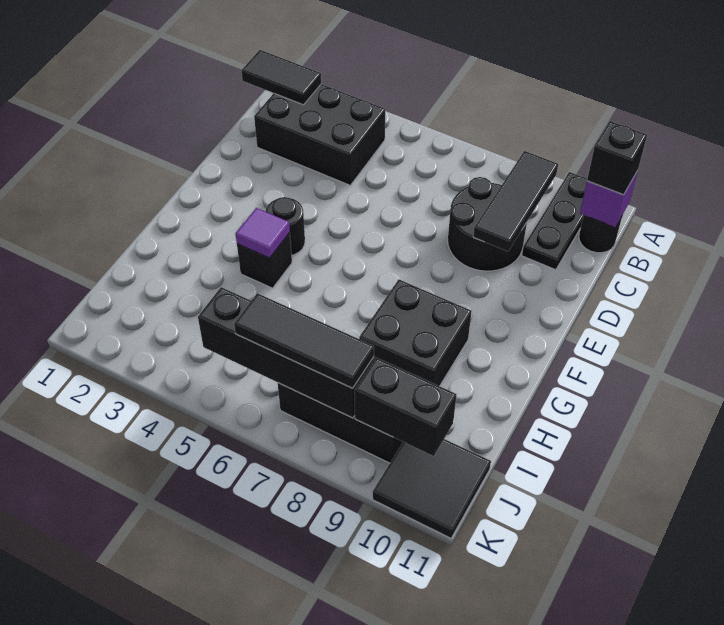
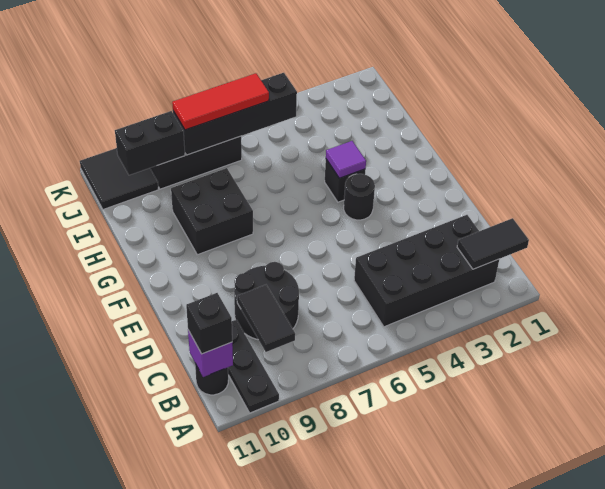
black 2x3 brick [254,84,385,185] -> black 2x4 brick [354,215,499,327]
black 1x3 tile [473,151,558,251] -> black 1x2 tile [237,285,295,352]
black 1x3 tile [234,293,374,388] -> red 1x3 tile [172,73,269,130]

